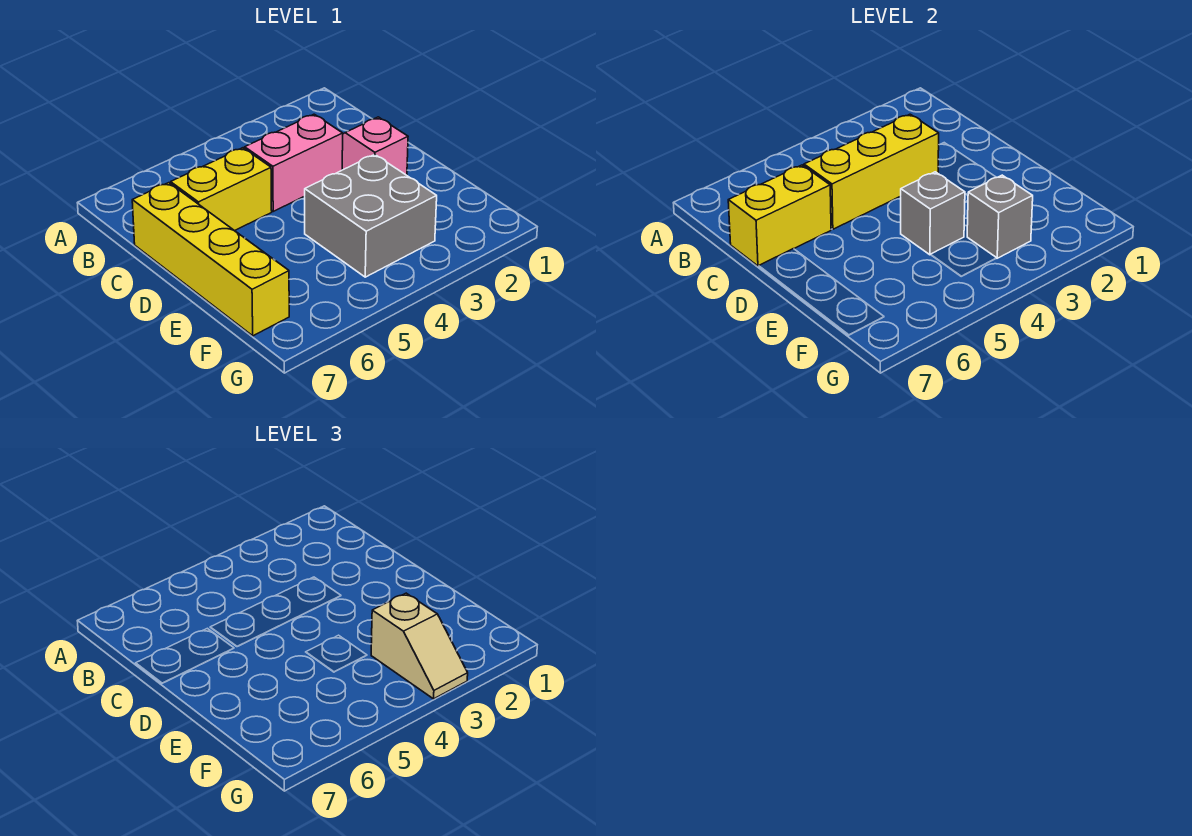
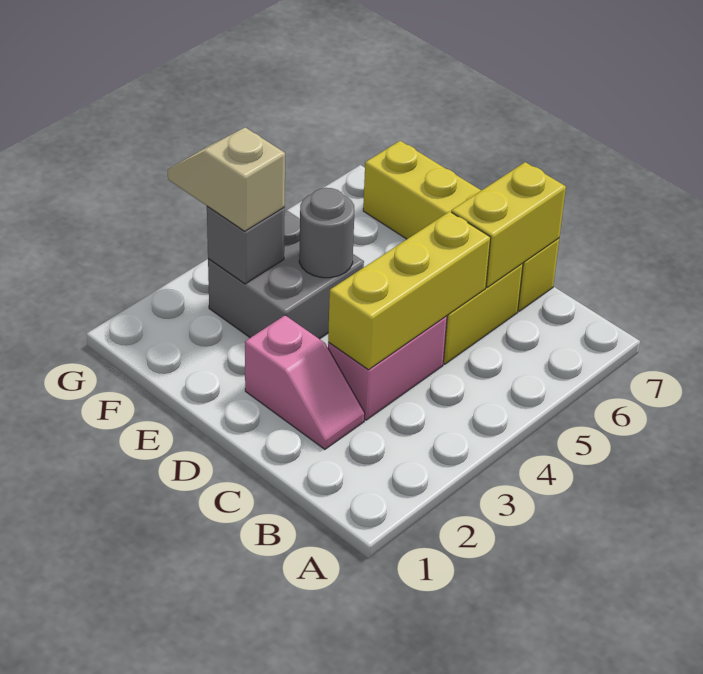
grey 1x1 brick [901,172,965,255] -> grey 1x1 round brick [299,188,355,278]

